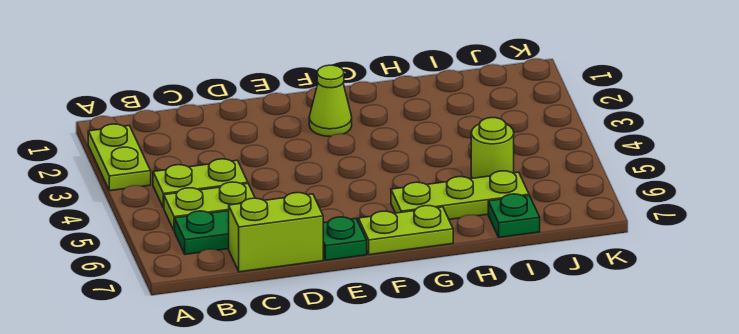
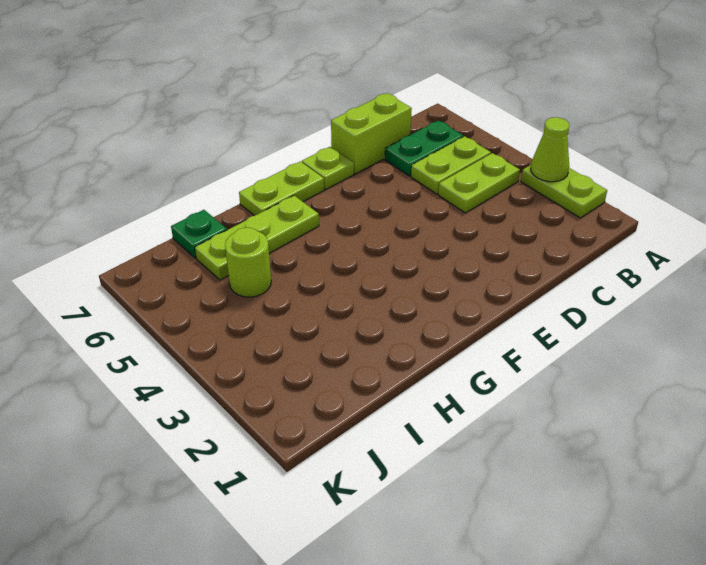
green 1x1 plate [323,217,367,260] -> lime 1x1 plate [302,147,354,189]
lime 1x1 cone [309,65,352,136] -> lime 1x1 cone moved to [531,117,569,182]

